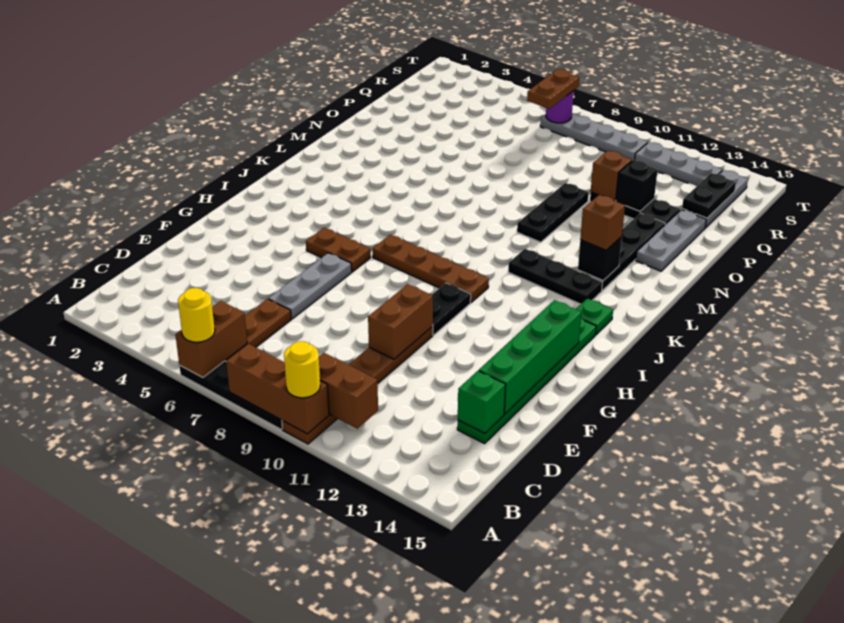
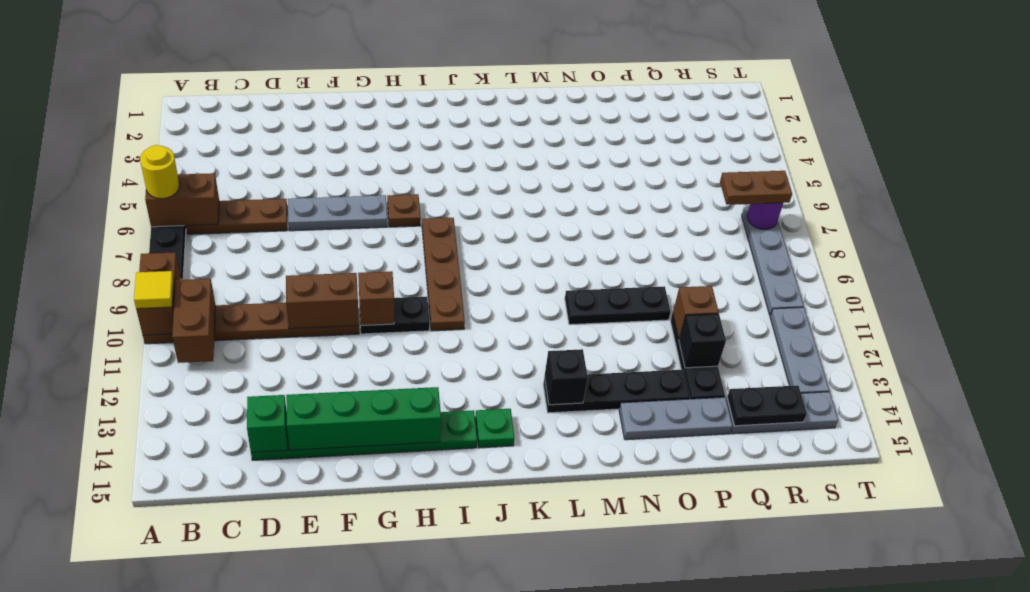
brown 1x3 brick [226,344,329,434] -> brown 1x2 brick [136,252,181,335]
yellow 1x1 round brick [284,341,320,398] -> yellow 1x1 tile [134,271,174,309]
brown 1x2 plate [306,228,371,272] -> brown 1x1 plate [387,194,421,227]
black 1x3 plate [508,249,602,304] -> none
brown 1x1 brick [580,195,625,250] -> brown 1x1 brick moved to [358,271,394,326]

